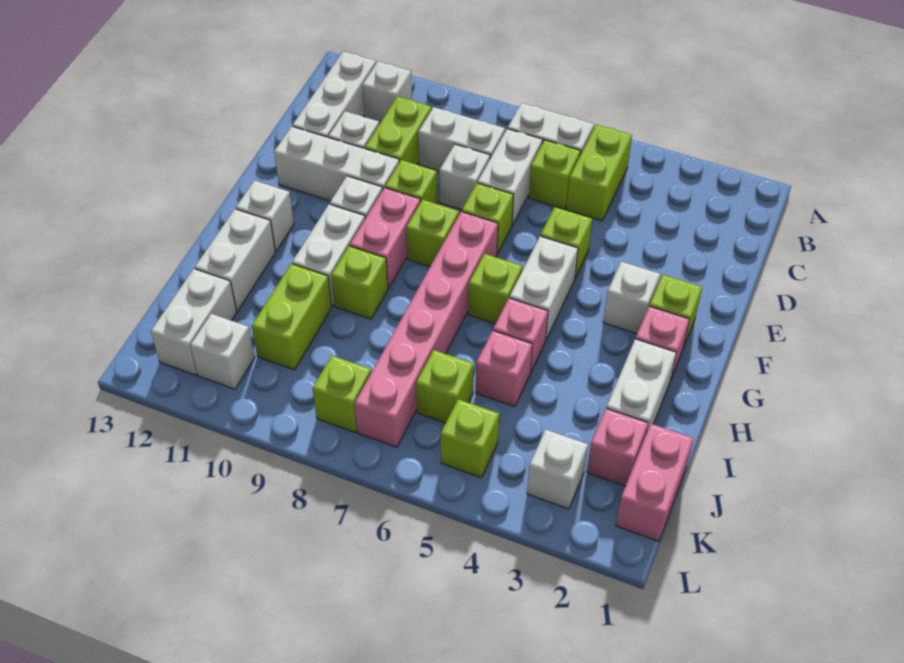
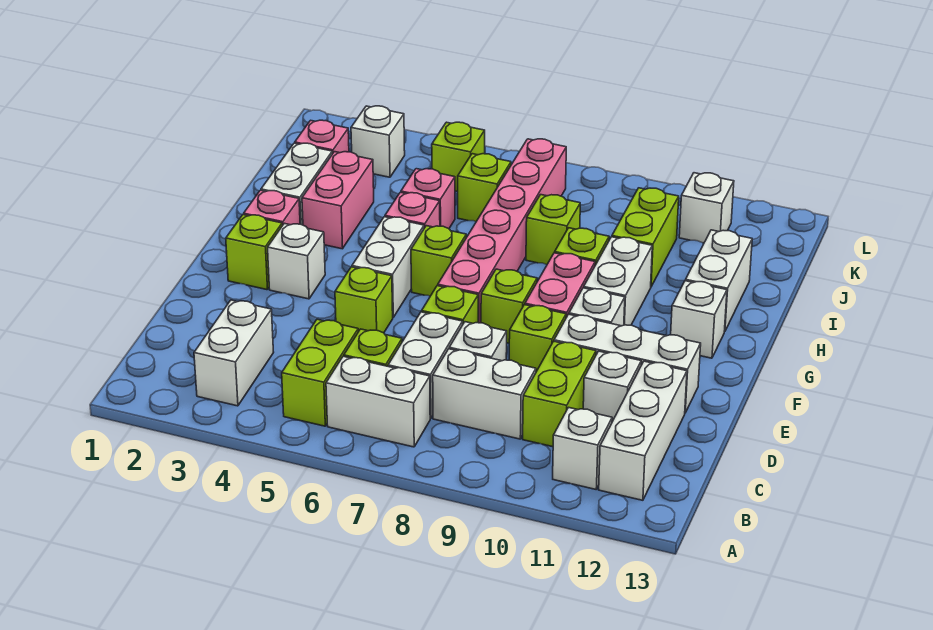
pink 1x2 brick [616,424,694,541] -> pink 1x2 brick moved to [302,152,374,249]
white 1x2 brick [151,269,237,375] -> white 1x2 brick moved to [194,300,274,406]
lime 1x1 brick [313,356,371,432] -> lime 1x1 brick moved to [526,195,580,265]

